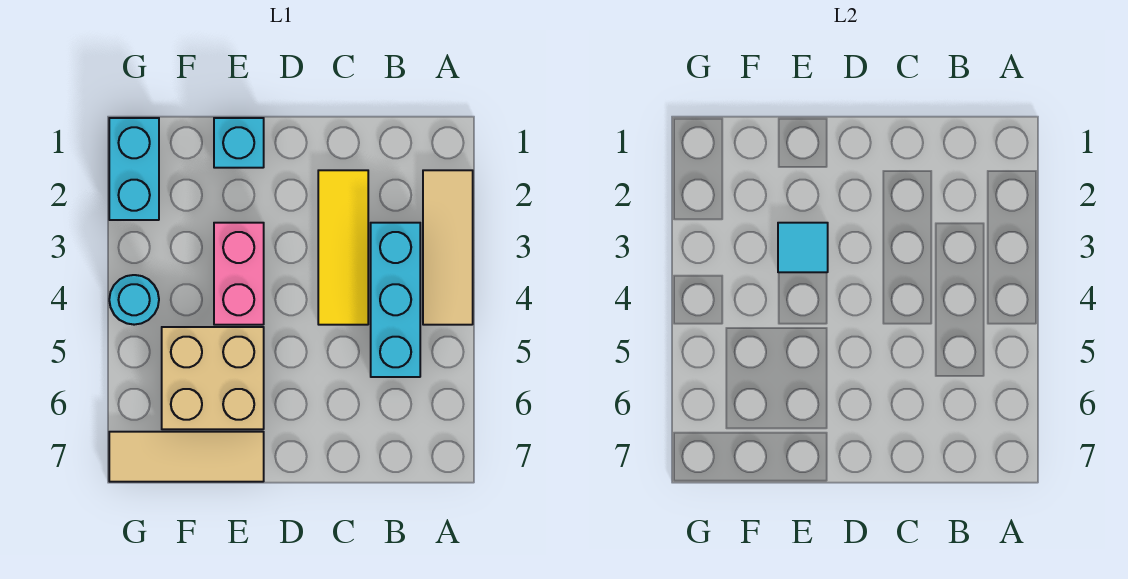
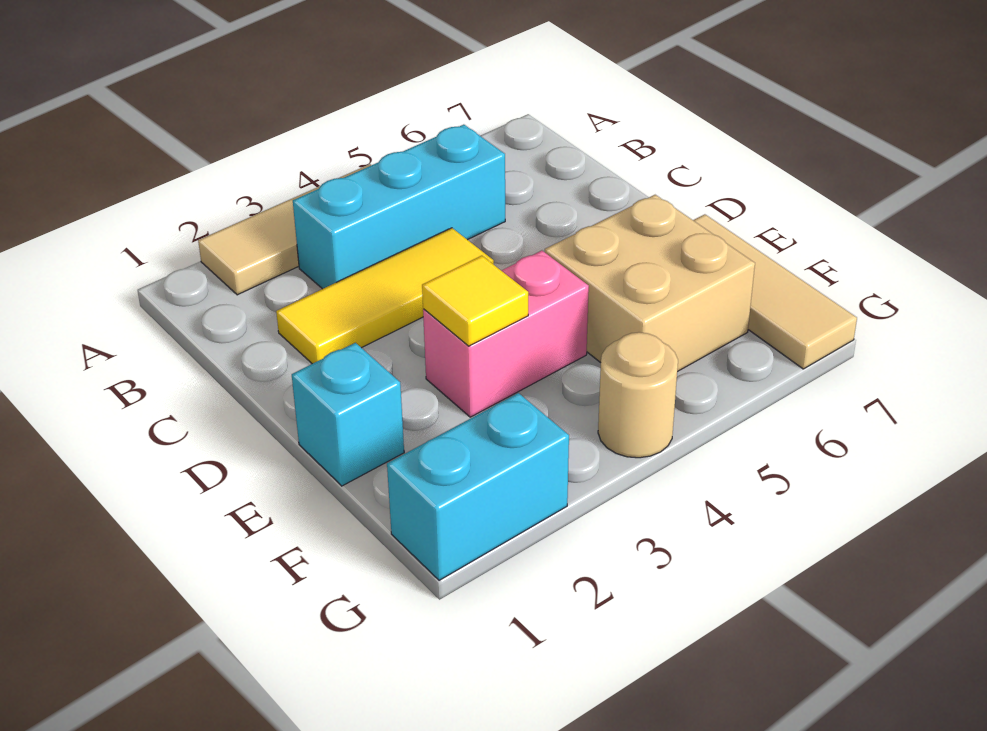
cyan 1x1 tile [778,223,828,272] -> yellow 1x1 tile [422,256,528,346]
cyan 1x1 round brick [109,275,159,325] -> tan 1x1 round brick [598,332,678,458]

